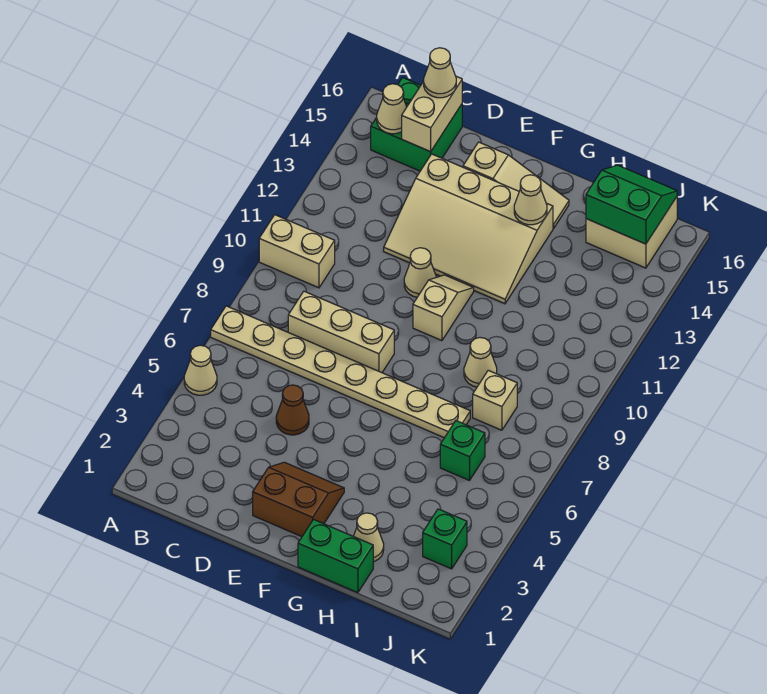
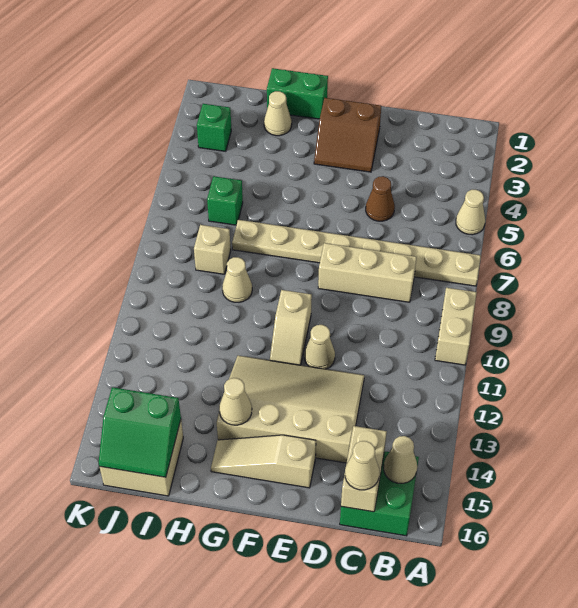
tan 1x2 brick [259,215,335,288] -> tan 1x2 brick turned to [435,288,477,365]

